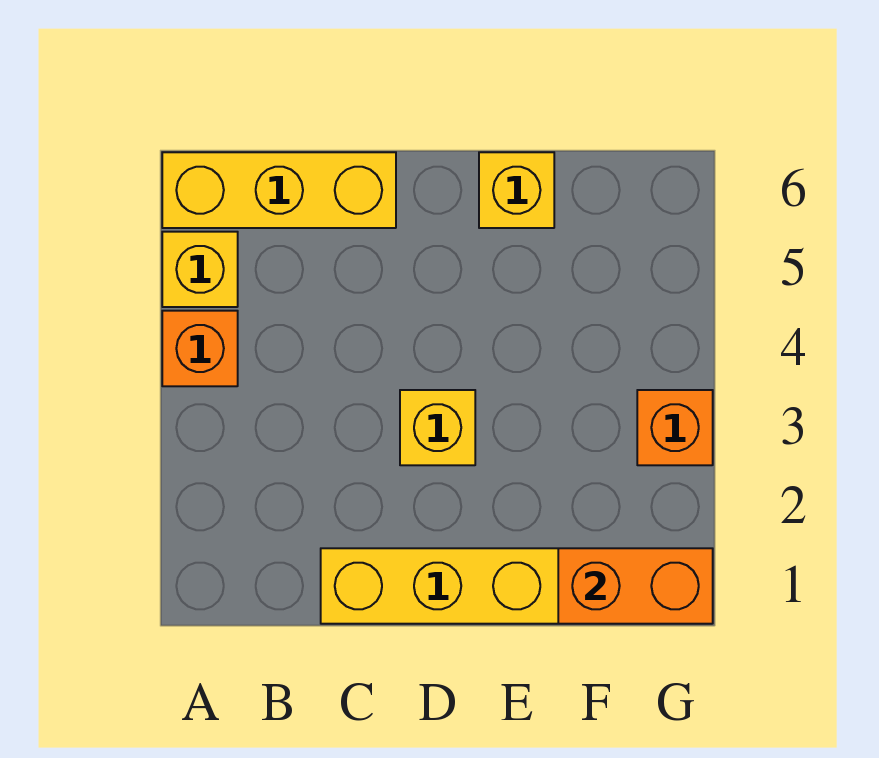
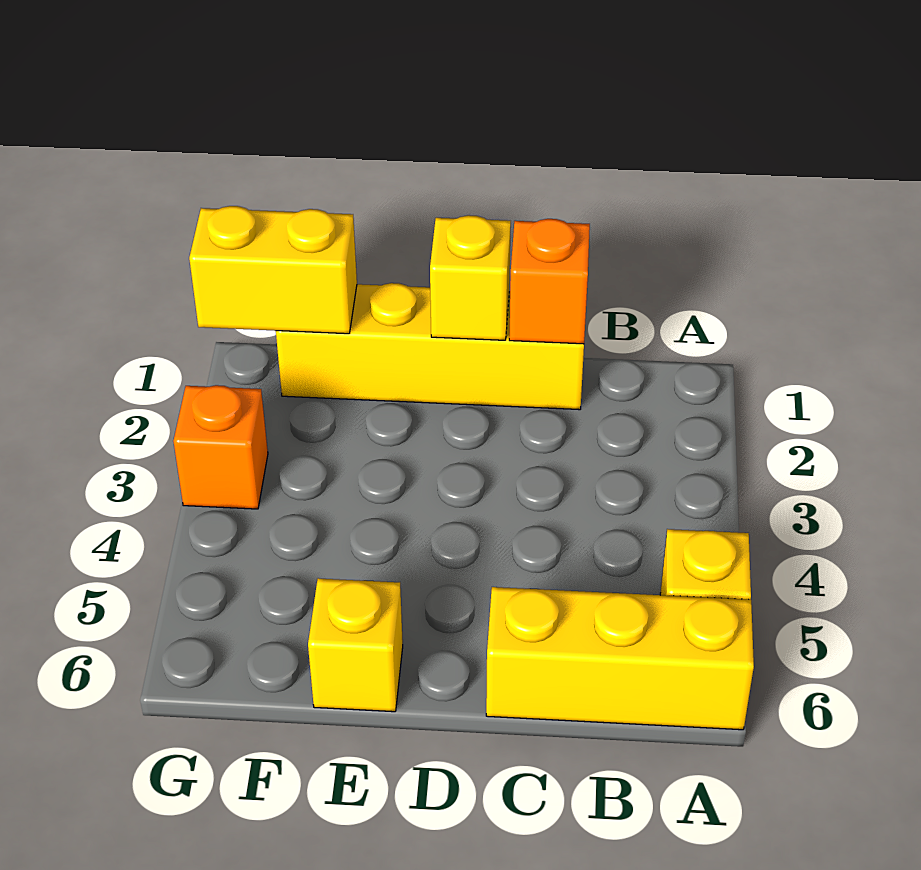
orange 1x1 brick [162,311,238,386] -> orange 1x1 brick moved to [509,219,590,344]
yellow 1x1 brick [400,390,475,465] -> yellow 1x1 brick moved to [430,215,511,340]
orange 1x2 brick [558,548,713,624] -> yellow 1x2 brick [189,206,357,334]

